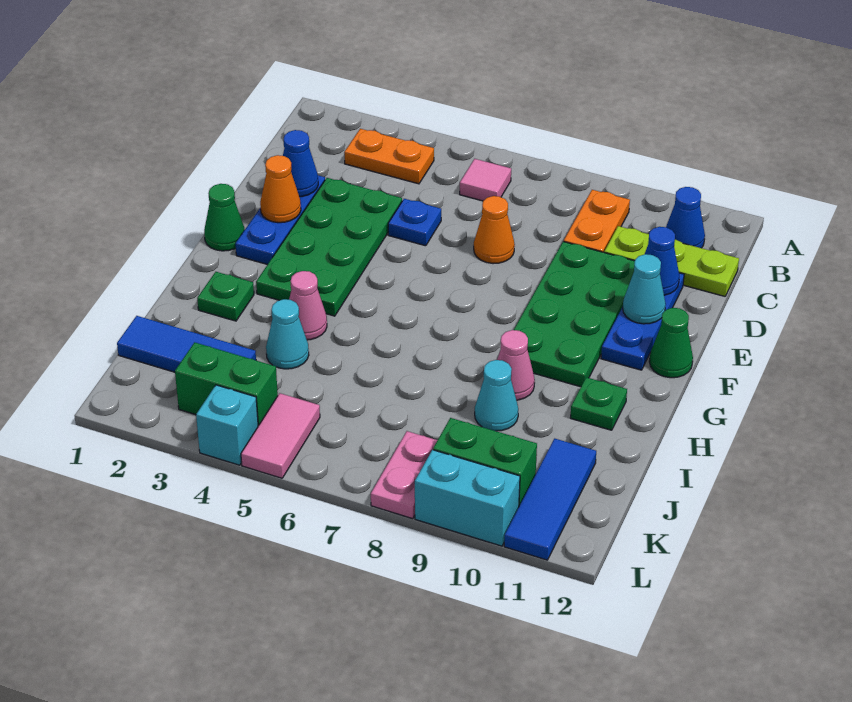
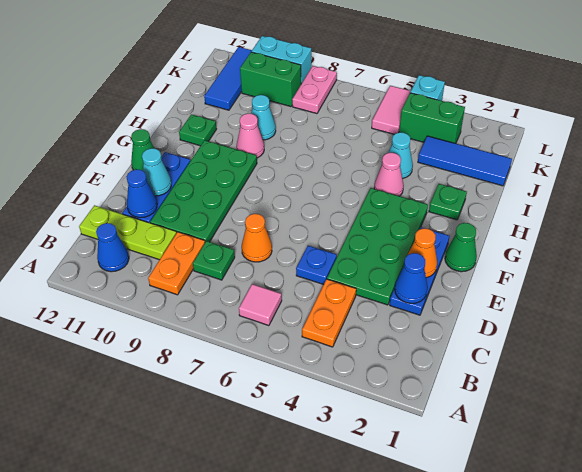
orange 1x2 plate [344,129,434,184] -> orange 1x2 plate turned to [302,279,356,347]
none -> green 1x1 plate [193,241,235,280]

